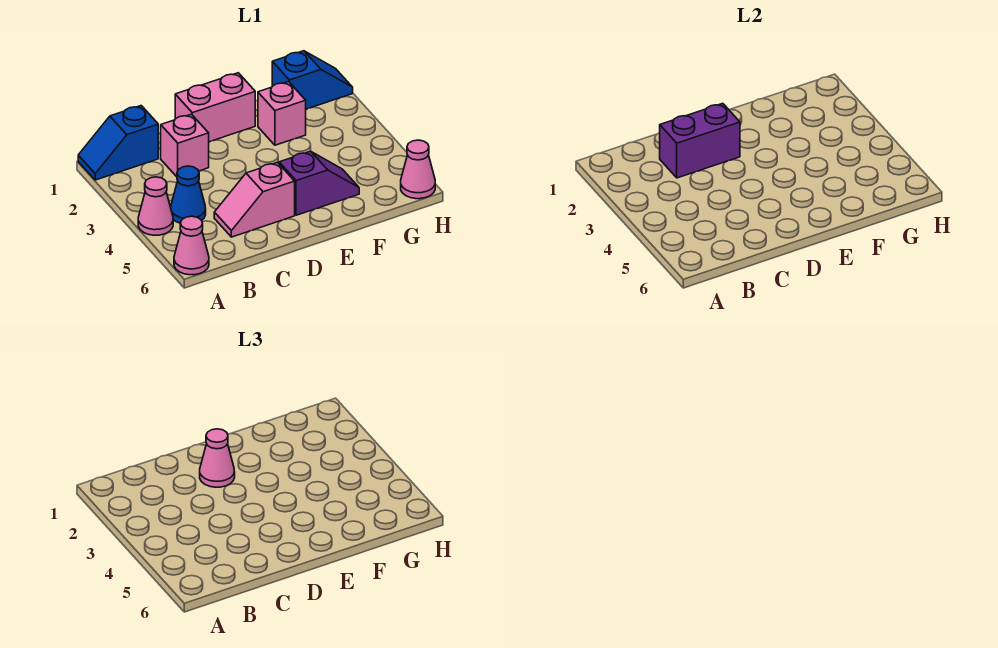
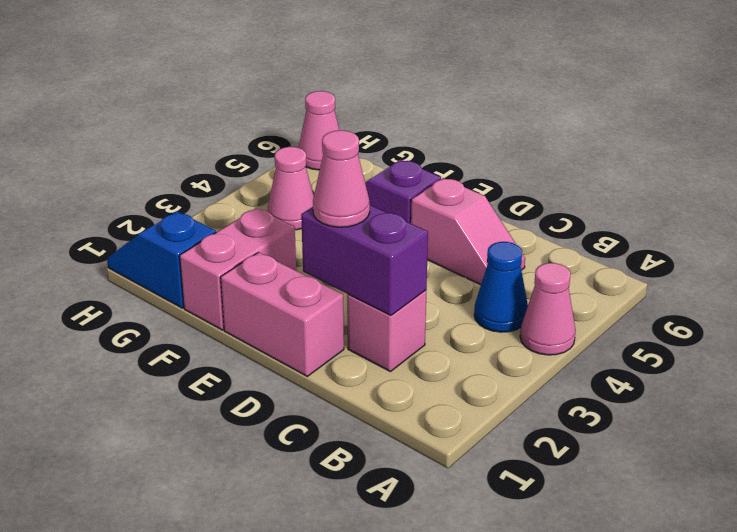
blue 1x2 slope [78,106,158,180] -> none
pink 1x1 cone [174,216,209,275] -> pink 1x1 cone moved to [268,147,314,230]
pink 1x1 brick [258,82,306,145] -> pink 1x2 brick [180,208,296,330]

